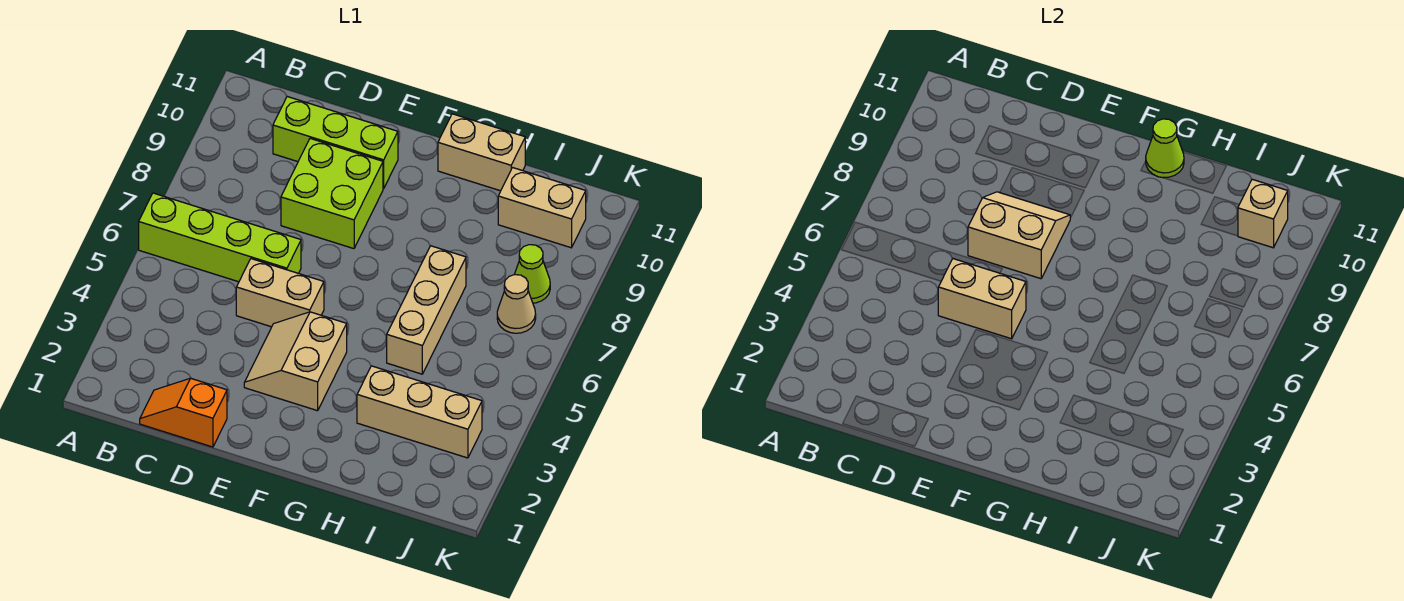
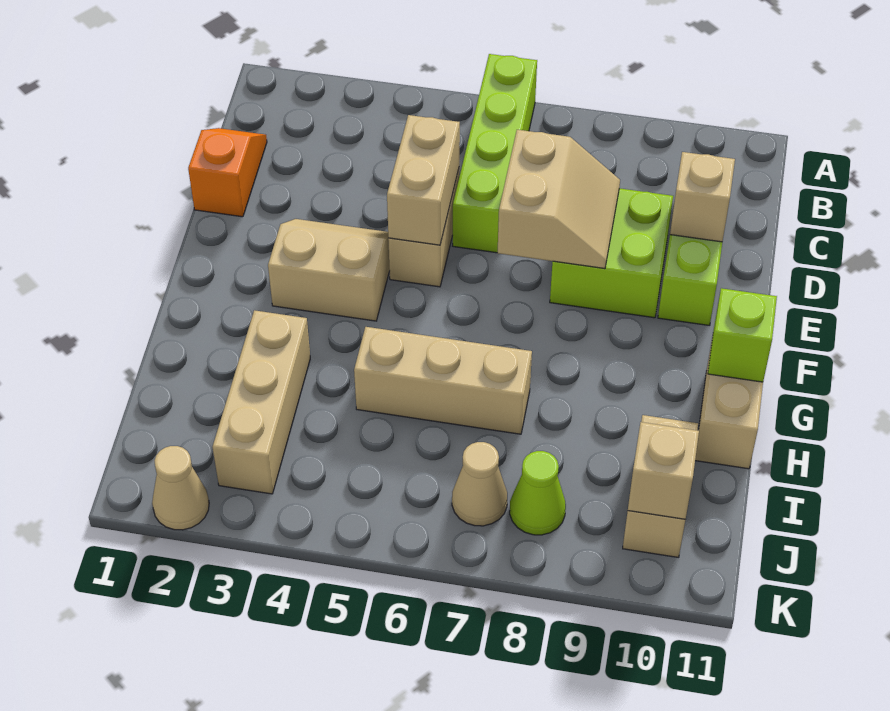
none -> tan 1x1 brick [670,152,735,242]
lime 1x1 cone [1146,119,1184,178] -> lime 1x1 brick [708,288,777,382]
none -> tan 1x1 cone [152,446,209,530]

